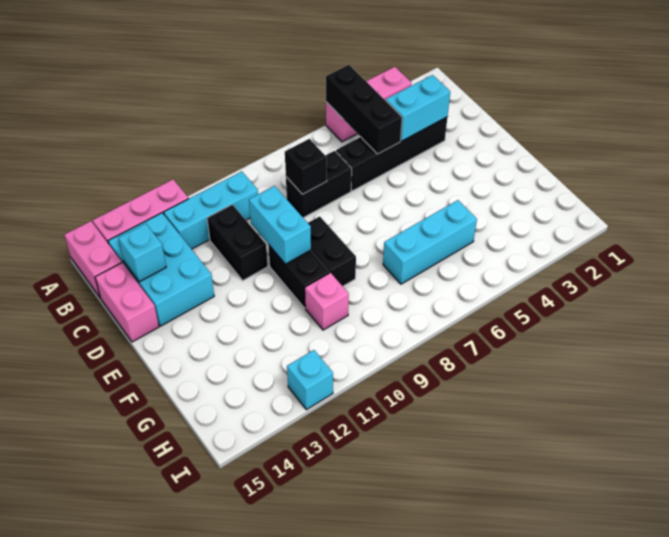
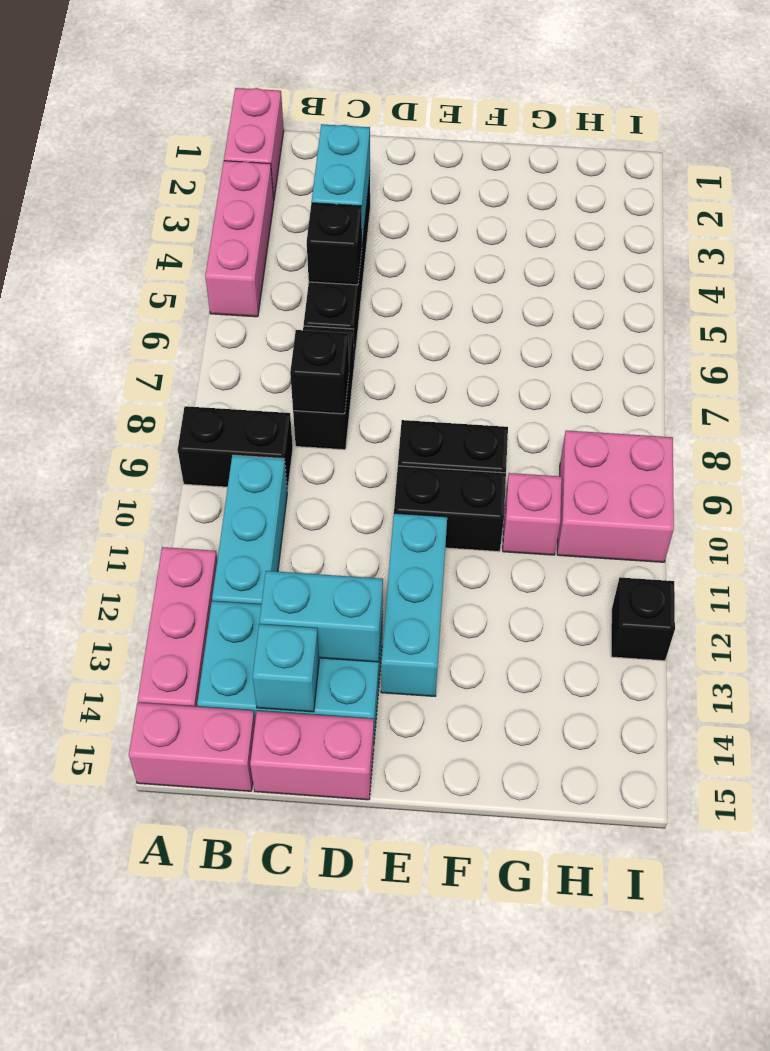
none -> pink 1x2 brick [224,88,284,200]
black 1x3 brick [326,65,402,154] -> black 1x1 brick [307,203,362,285]
black 1x2 brick [207,205,268,280] -> black 1x2 brick moved to [178,406,293,491]
cyan 1x2 brick [249,186,311,264] -> cyan 1x2 brick moved to [259,571,383,662]
cyan 1x3 brick [383,200,477,284] -> cyan 1x3 brick moved to [381,513,447,696]
none -> pink 2x2 brick [557,430,674,562]
cyan 1x1 brick [287,350,333,410] -> black 1x1 brick [611,577,675,661]

